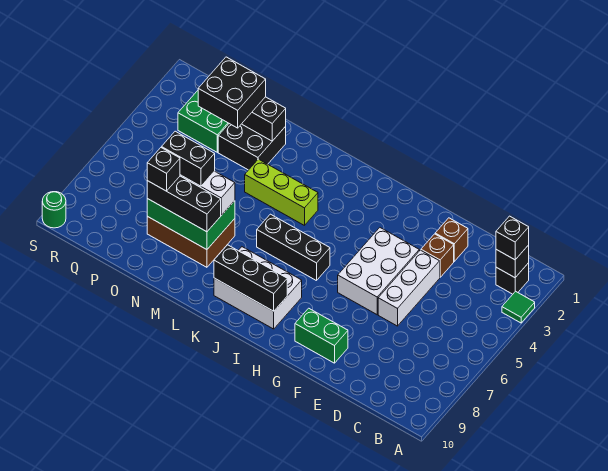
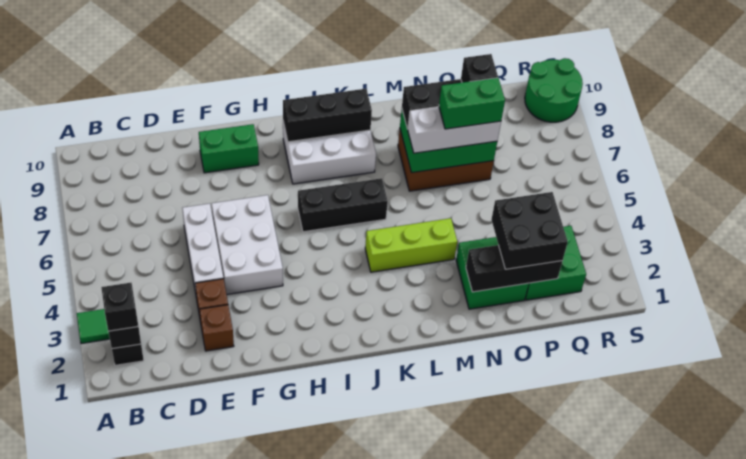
black 2x2 brick [218,124,286,170] -> green 2x2 brick [456,237,529,309]
black 1x2 brick [162,131,215,186] -> green 1x2 brick [439,78,505,129]
green 1x1 round brick [42,192,66,228] -> green 2x2 round brick [525,58,583,122]

